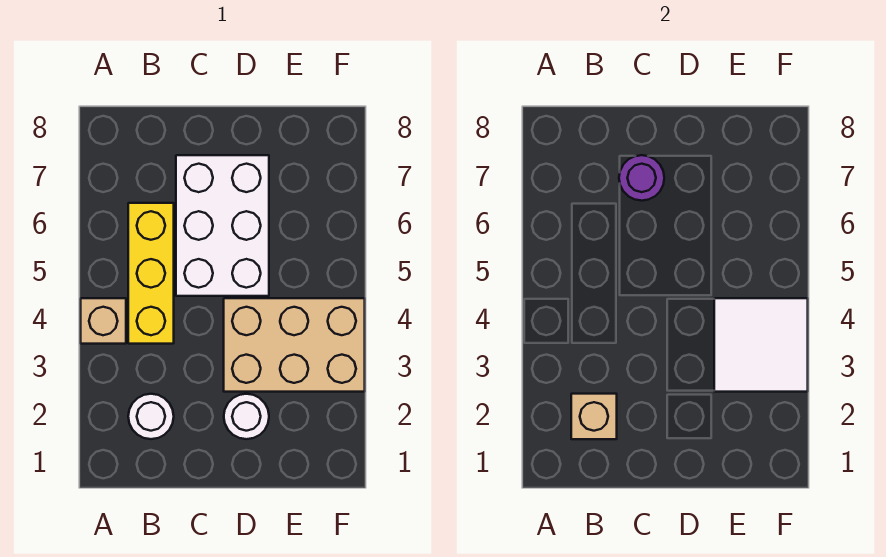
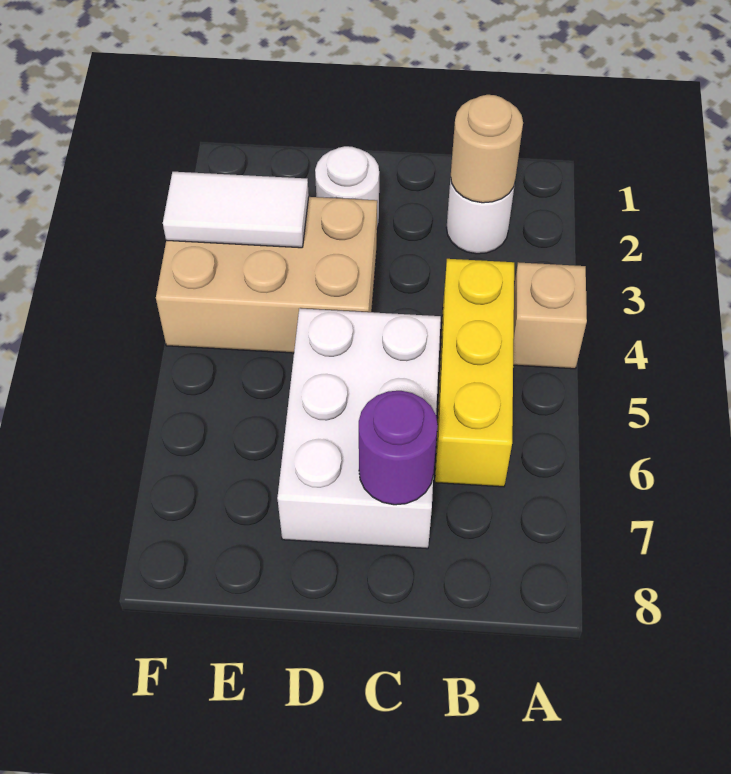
tan 1x1 brick [571,394,617,439] -> tan 1x1 round brick [451,95,523,203]
white 2x2 tile [714,298,808,392] -> white 1x2 tile [163,172,309,248]

